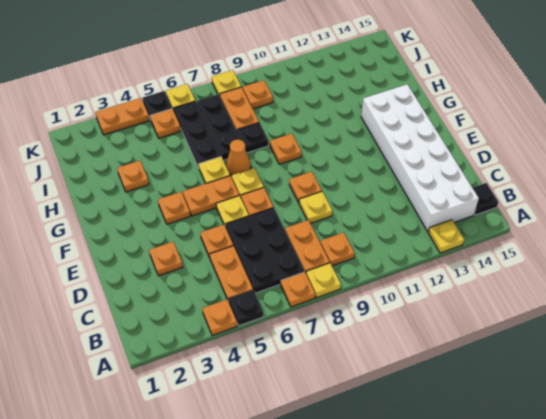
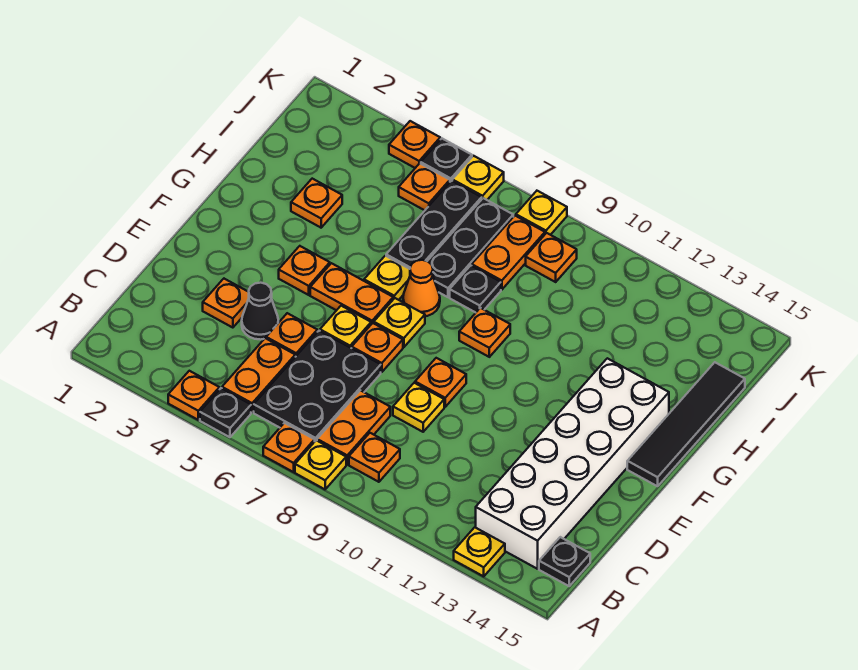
none -> black 1x1 cone [242,283,278,340]
none -> black 1x4 tile [627,362,745,486]
orange 1x2 plate [95,98,149,135] -> orange 1x1 plate [389,121,440,168]

